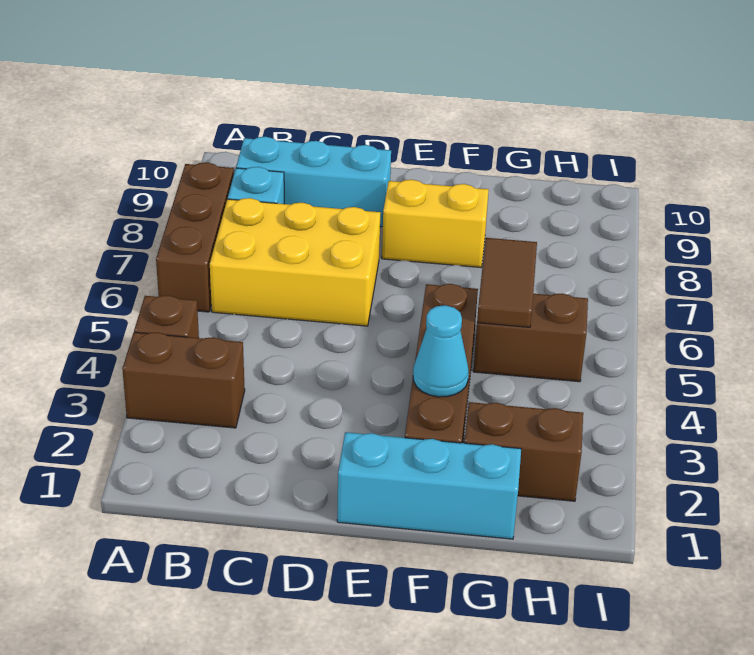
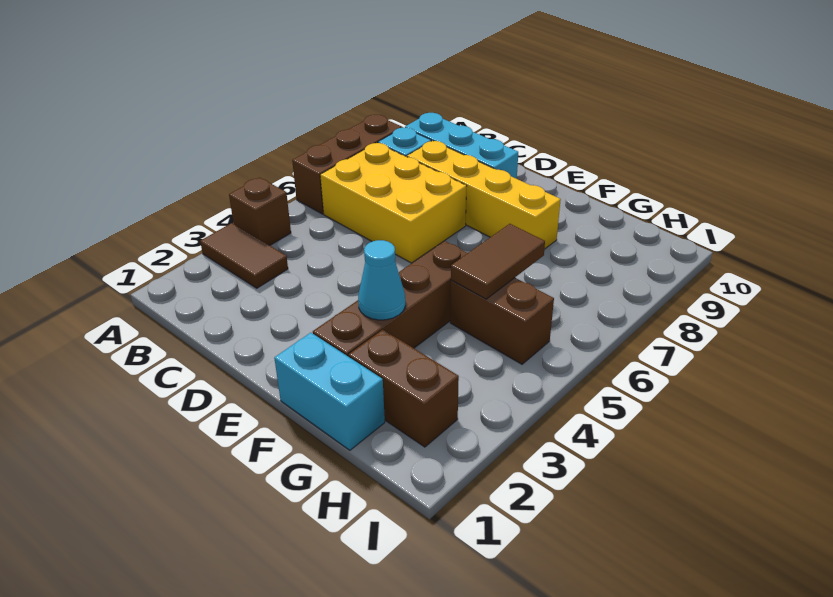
brown 1x2 brick [122,332,245,428] -> brown 1x2 tile [200,223,288,288]
cyan 1x3 brick [337,432,521,539] -> cyan 1x2 brick [274,333,385,450]
yellow 1x2 brick [382,180,489,268] -> yellow 1x4 brick [407,141,561,249]

